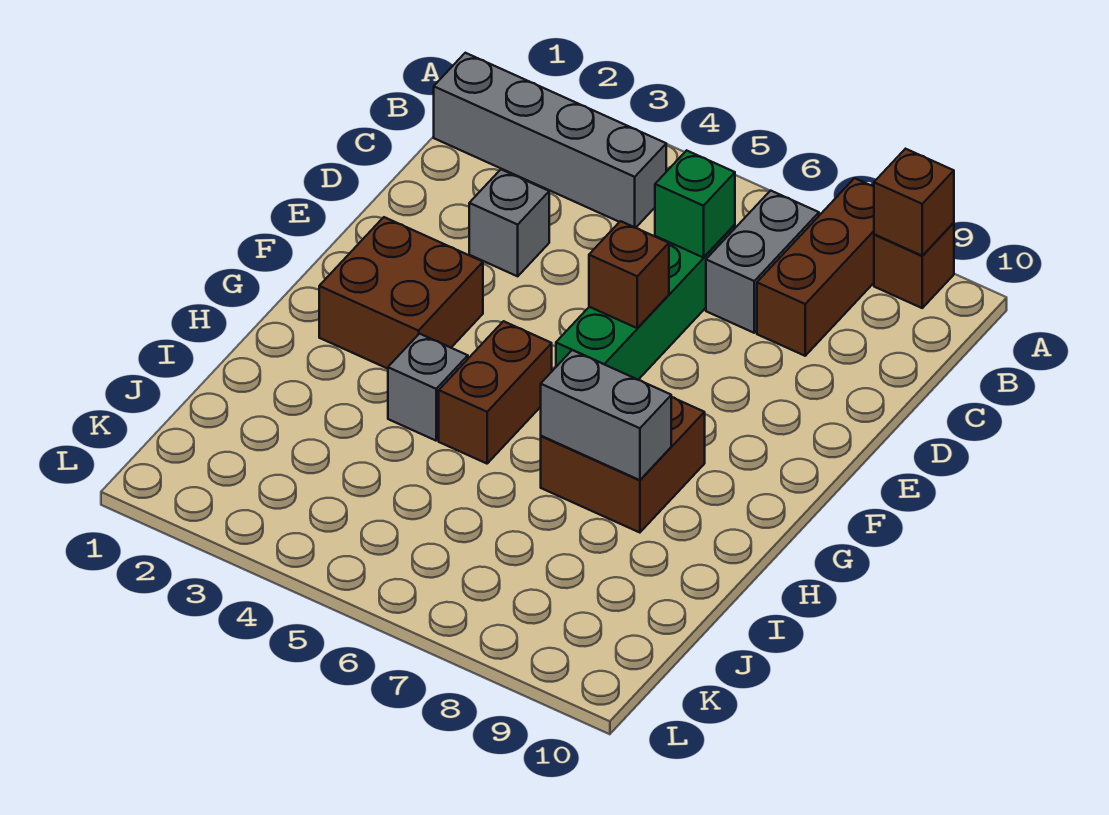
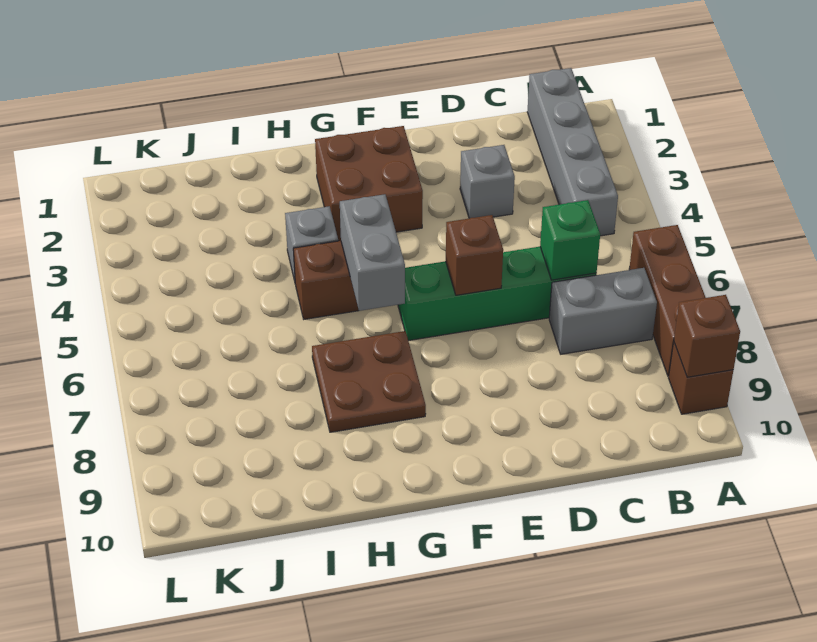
brown 1x3 brick [757,178,874,356] -> brown 1x3 brick turned to [629,225,706,376]
brown 2x2 brick [541,397,705,533] -> brown 2x2 plate [312,331,426,432]
grey 1x2 brick [541,350,671,480] -> grey 1x2 brick moved to [340,194,405,311]

